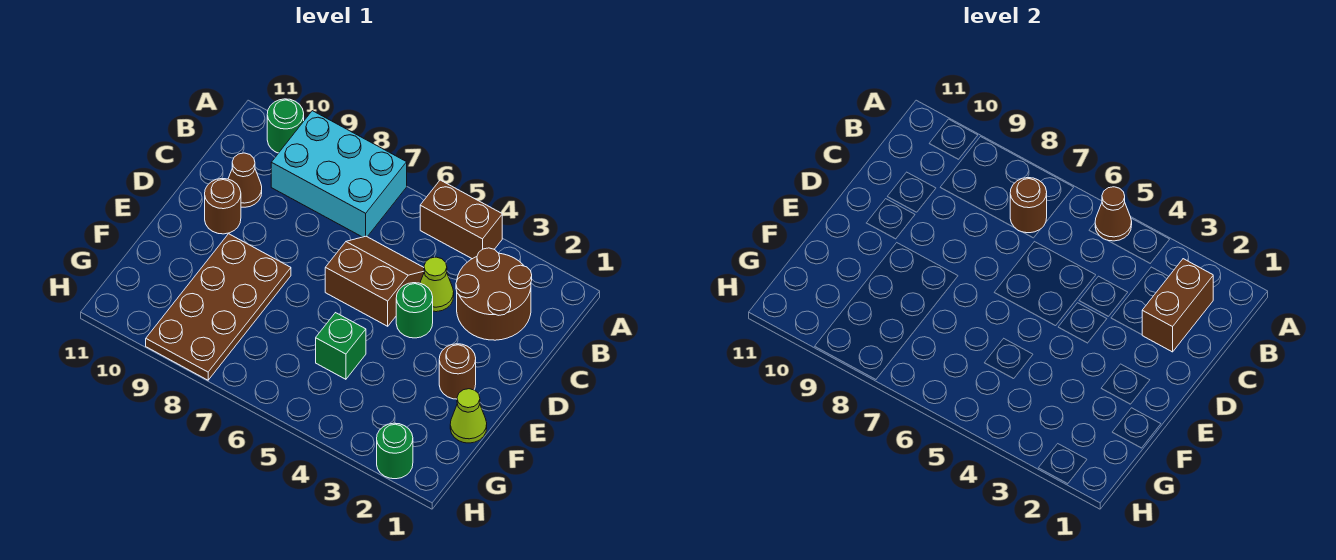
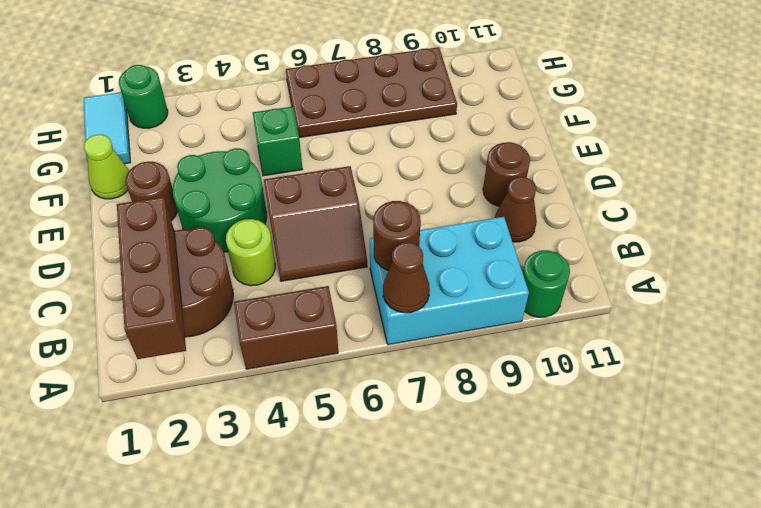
brown 1x1 cone [1095,187,1132,241] -> brown 1x1 cone moved to [383,242,430,313]
brown 1x2 brick [1142,259,1213,352] -> brown 1x3 brick [117,197,186,359]
lime 1x1 cone [420,257,454,312] -> lime 1x1 round brick [226,219,275,286]
green 1x1 round brick [396,283,433,338] -> green 2x2 round brick [173,148,267,252]
brown 2x4 plate [146,234,291,380] -> brown 2x4 plate turned to [286,47,457,138]
none -> cyan 1x2 tile [84,92,130,164]

